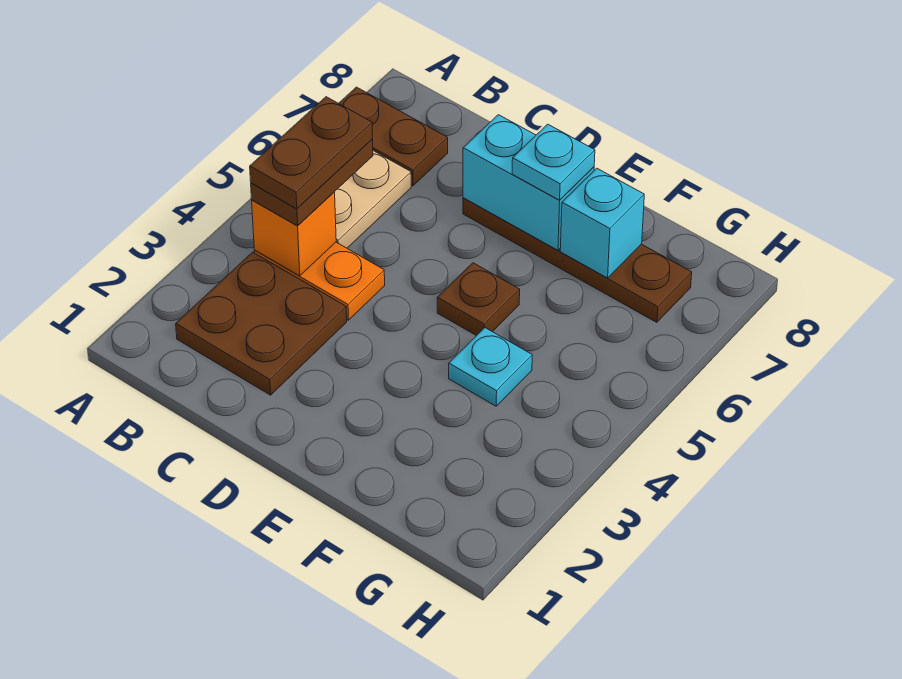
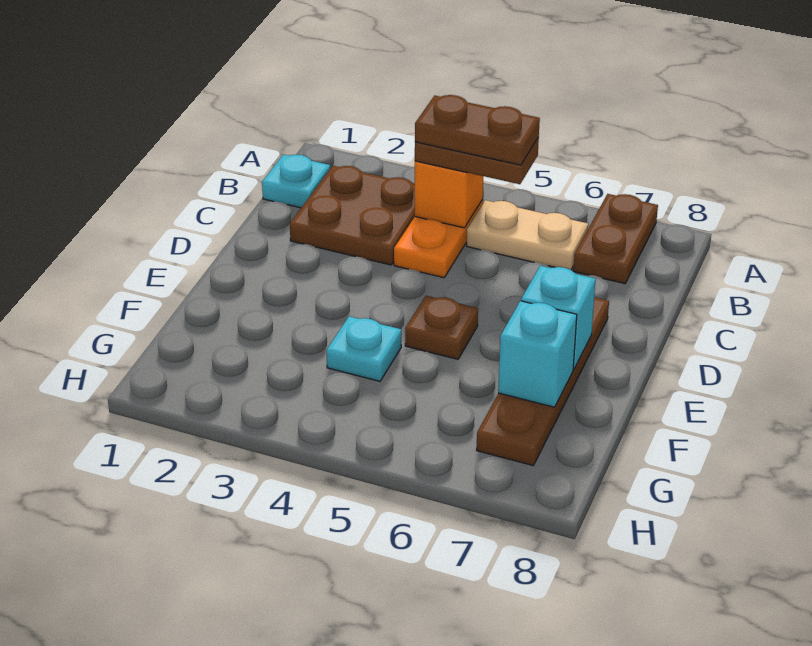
cyan 1x2 brick [463,115,594,250] -> cyan 1x1 brick [521,266,596,369]
cyan 1x1 plate [512,124,595,200] -> cyan 1x1 plate moved to [262,154,330,208]

